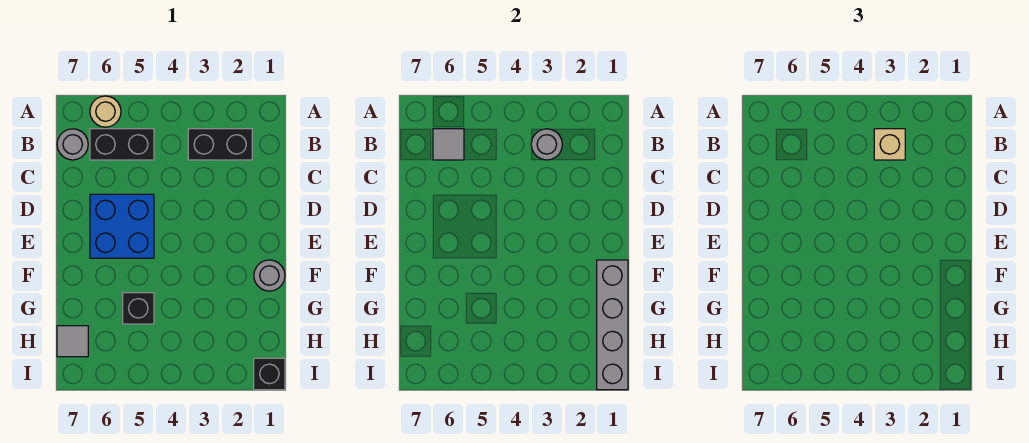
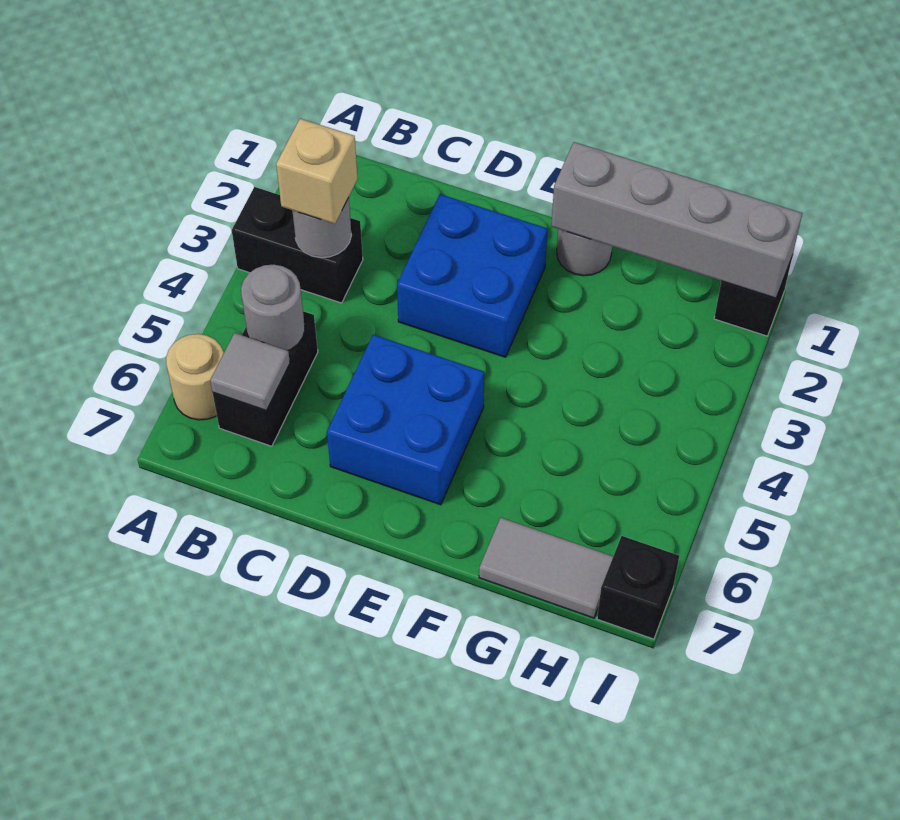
black 1x2 brick [188,129,252,160] -> black 1x2 brick turned to [232,187,363,303]
grey 1x1 round brick [57,129,88,160] -> grey 1x1 round brick moved to [241,265,305,351]
none -> blue 2x2 brick [397,194,548,357]
black 1x1 brick [123,293,154,324] -> black 1x1 brick moved to [597,536,679,639]
grey 1x1 tile [57,326,88,357] -> grey 1x2 tile [479,518,613,618]

